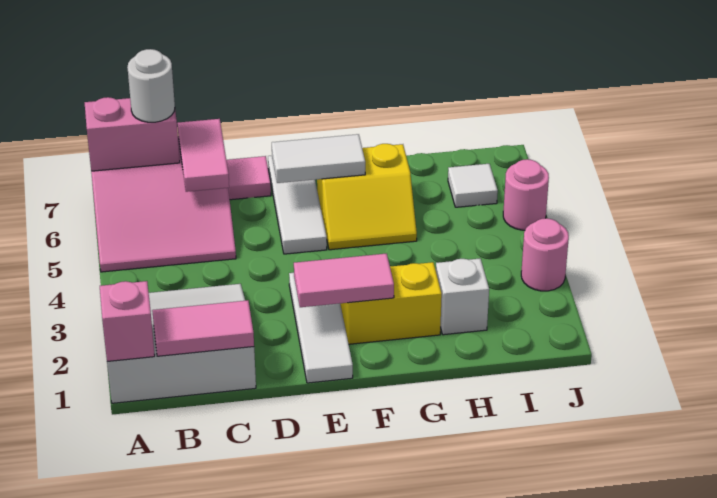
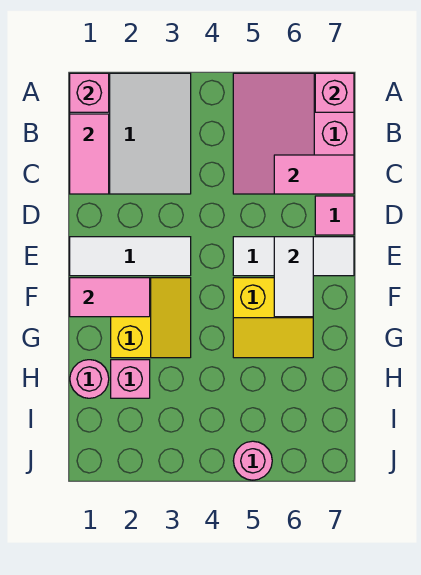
pink 1x2 brick [85,97,180,171] -> pink 1x1 brick [315,73,354,112]
white 1x1 round brick [127,49,175,122] -> none
pink 1x2 tile [294,253,394,307] -> pink 1x2 tile turned to [70,278,150,317]
yellow 2x2 slope [317,144,417,250] -> yellow 2x2 slope turned to [233,278,313,358]
white 1x1 brick [436,258,489,335] -> pink 1x1 brick [111,360,150,398]
white 1x1 tile [448,164,498,207] -> none
pink 1x1 round brick [521,218,569,291] -> pink 1x1 round brick moved to [70,360,109,398]

